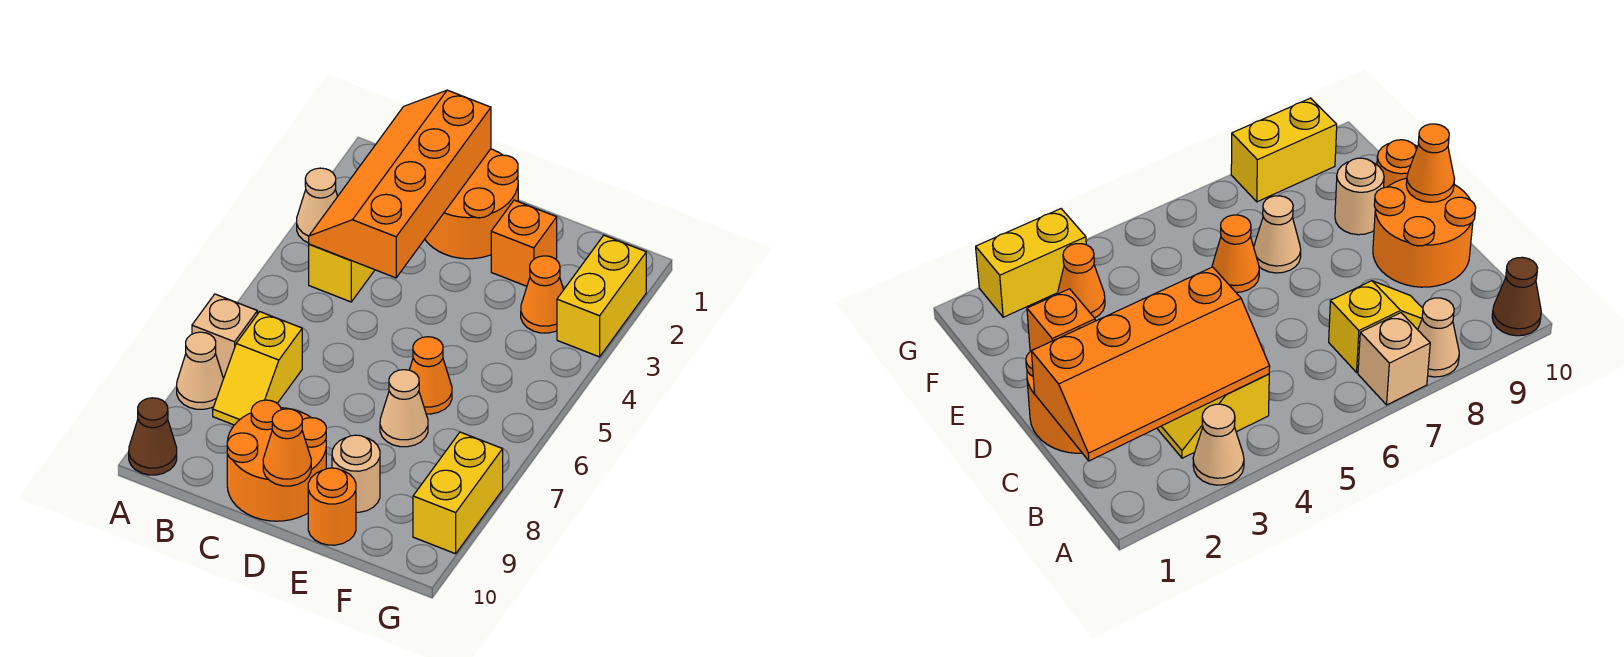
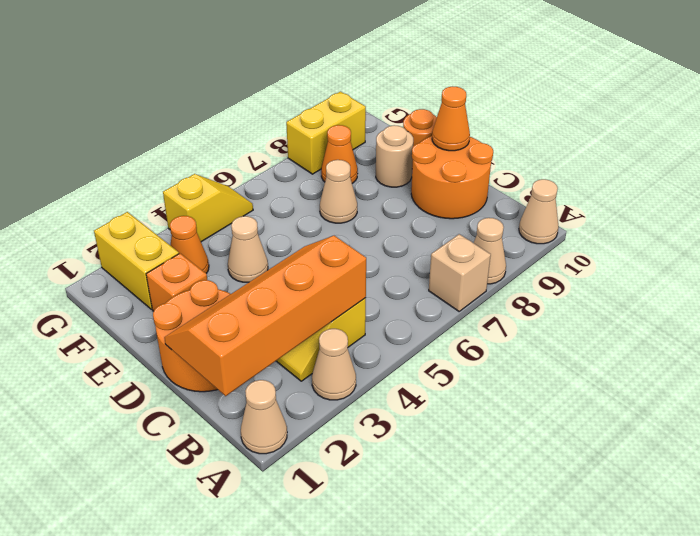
none -> tan 1x1 cone [241,380,287,454]
brown 1x1 cone [129,398,177,475] -> tan 1x1 cone [519,179,559,244]
orange 2x4 slope [309,90,491,278] -> orange 2x4 slope turned to [164,236,366,396]
yellow 1x2 slope [213,312,302,425] -> yellow 1x2 slope moved to [163,174,253,242]
none -> tan 1x1 cone [228,216,268,282]
orange 1x1 cone [409,337,452,414] -> orange 1x1 cone moved to [321,125,358,183]
yellow 1x2 brick [557,235,646,357] -> yellow 1x2 brick turned to [94,212,179,309]

